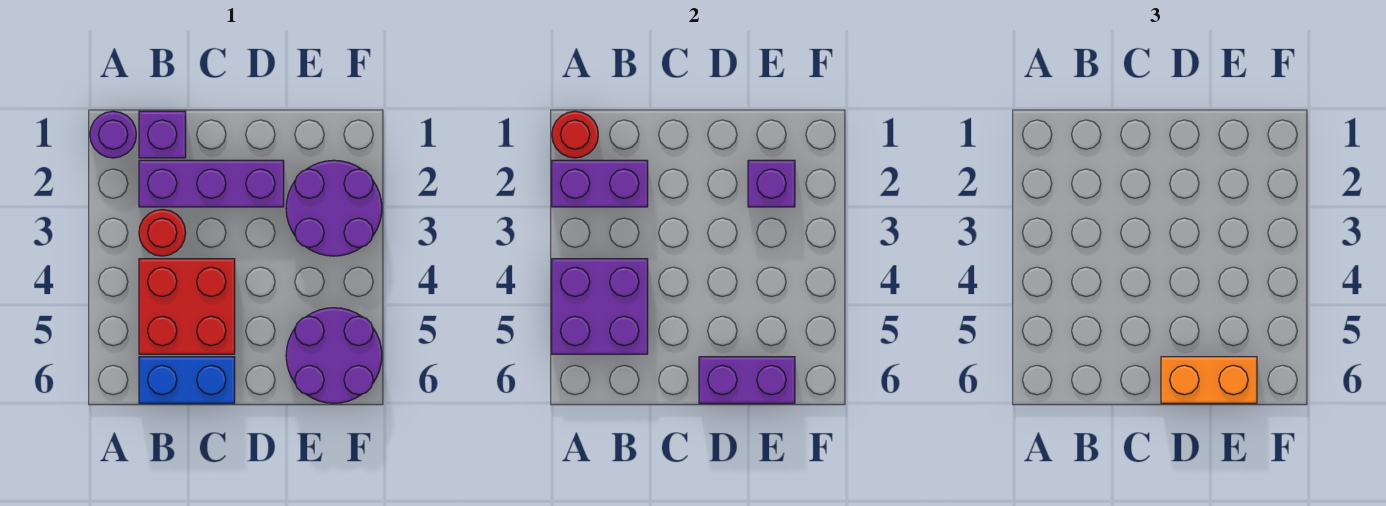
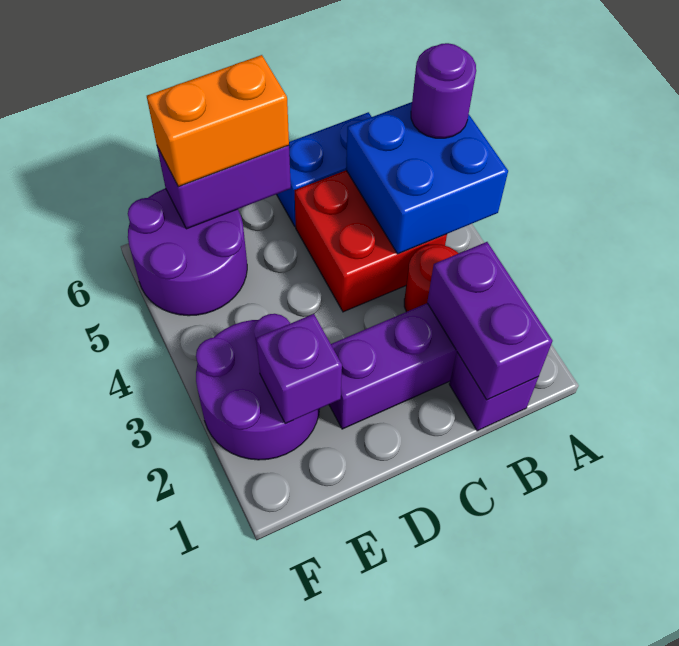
purple 1x1 round brick [90,111,136,158] -> purple 1x1 round brick moved to [411,43,476,138]
red 1x1 round brick [552,111,598,158] -> none
purple 1x2 brick [552,160,648,207] -> purple 1x2 brick turned to [427,242,553,400]
purple 2x2 brick [552,259,648,354] -> blue 2x2 brick [346,102,508,254]

